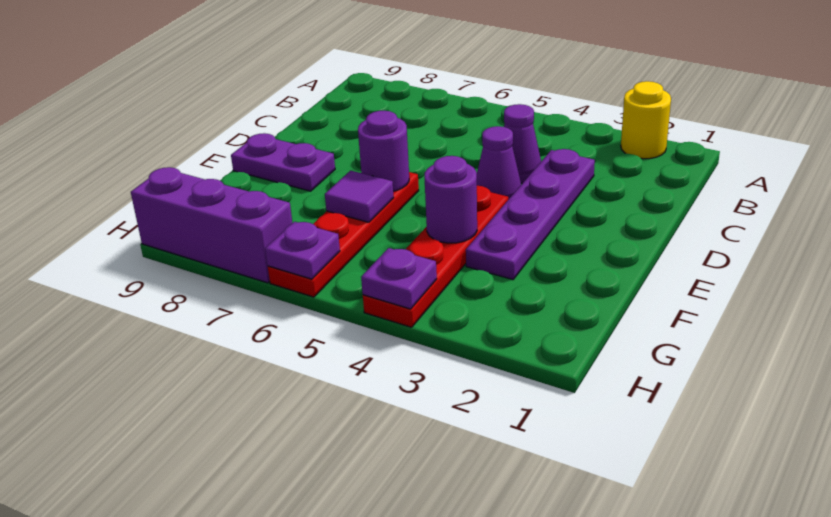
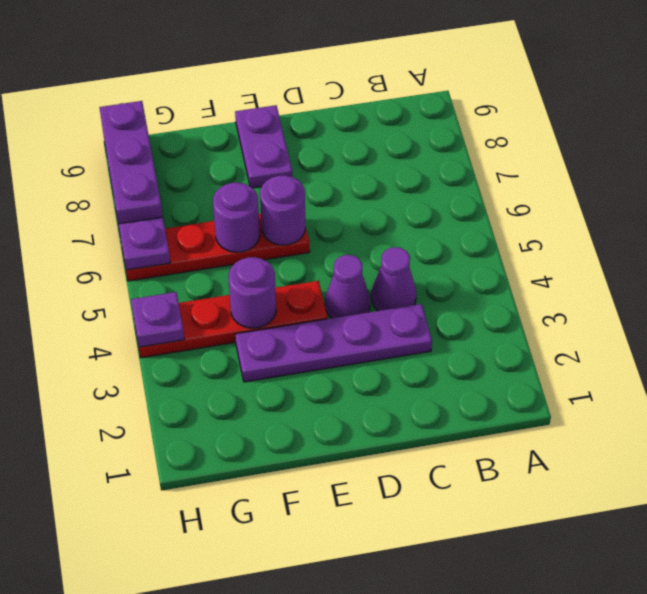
yellow 1x1 round brick [621,81,671,159] -> none
purple 1x1 tile [325,170,394,222] -> purple 1x1 round brick [213,183,260,252]

